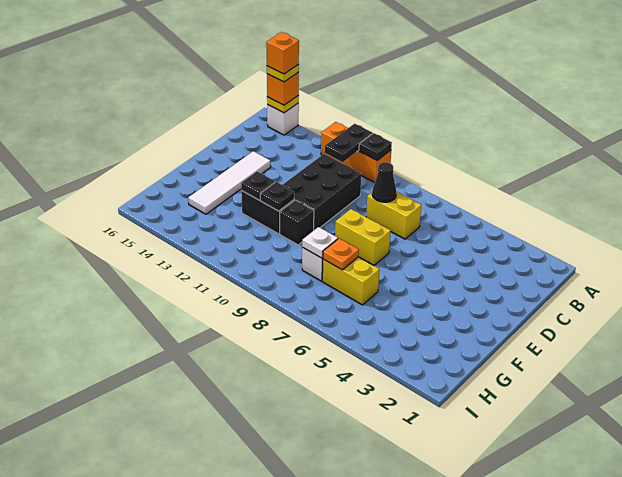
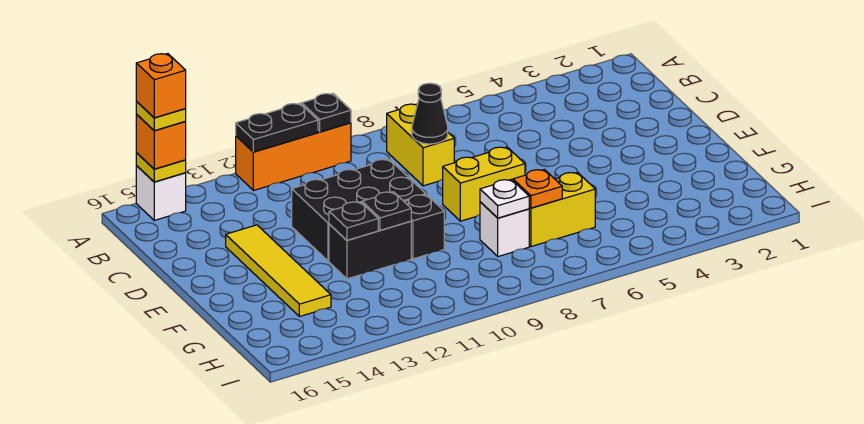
black 1x2 plate [325,124,373,162] -> black 1x2 plate turned to [236,103,318,152]
yellow 1x2 brick [366,192,421,239] -> yellow 1x2 brick turned to [387,104,454,186]
black 2x3 brick [283,154,361,230] -> black 2x3 brick turned to [292,159,426,261]
white 1x4 tile [188,151,271,214] -> yellow 1x4 tile [226,225,331,317]

